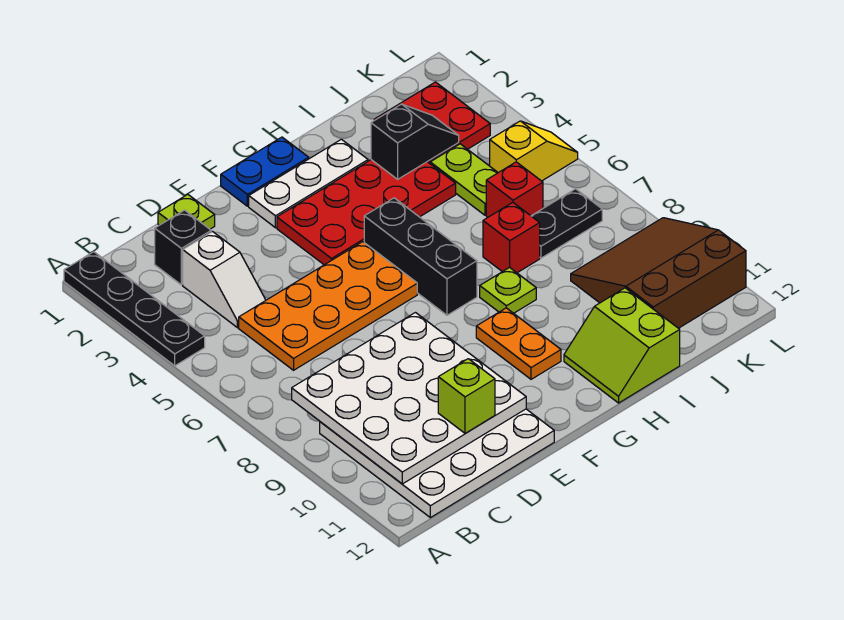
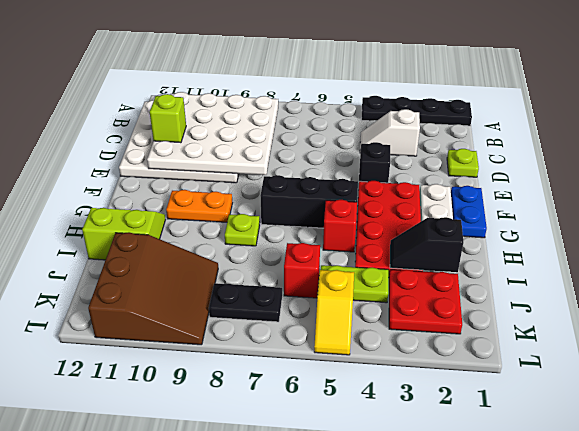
black 1x1 brick [155,210,211,285] -> black 1x1 brick moved to [359,142,390,183]
orange 2x4 plate [239,242,417,370] -> none
black 1x2 slope [371,104,459,179] -> black 1x2 slope turned to [390,217,463,272]
red 1x1 brick [483,203,540,273] -> red 1x1 brick moved to [323,200,357,252]
black 1x2 plate [532,189,602,258] -> black 1x2 plate turned to [209,283,282,322]

